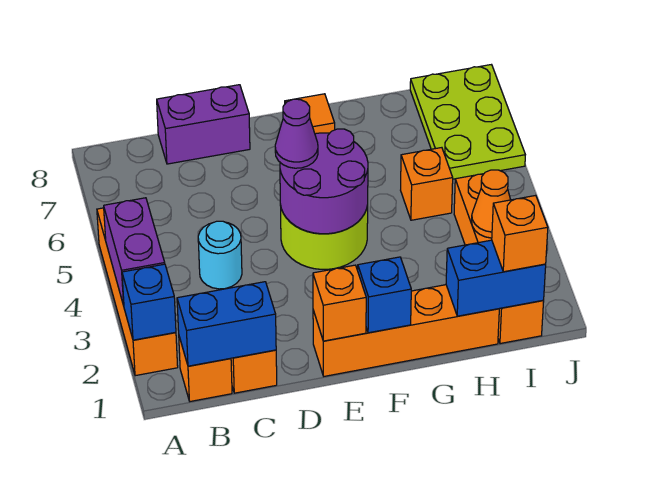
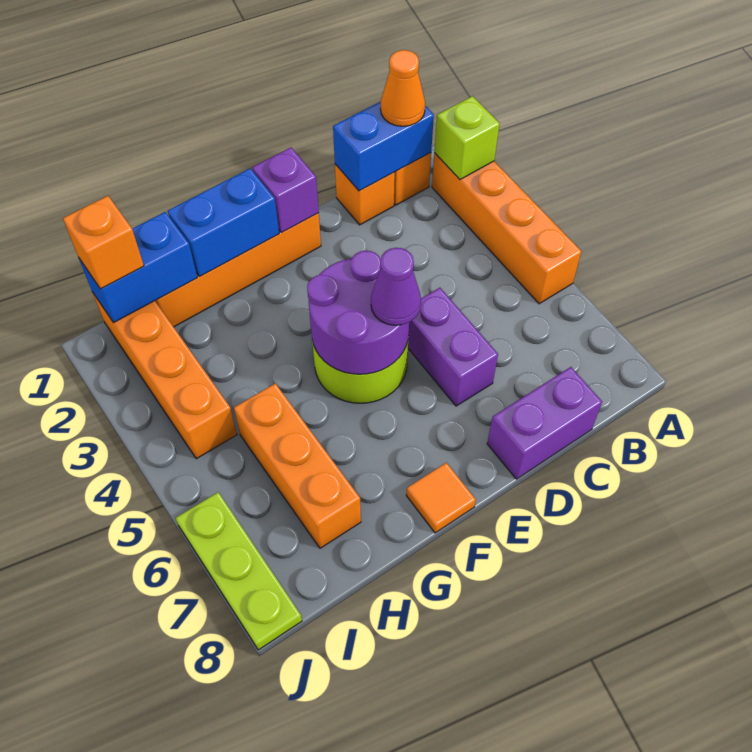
blue 1x1 brick [122,264,176,340] -> lime 1x1 brick [434,96,500,179]
purple 1x2 brick [104,198,165,306] -> purple 1x2 brick moved to [408,288,498,406]
cyan 1x1 round brick [198,221,242,289] -> none
orange 1x1 brick [313,265,366,341] -> purple 1x1 brick [252,148,319,233]
blue 1x1 brick [358,257,411,333] -> blue 1x2 brick [168,169,279,276]
orange 1x1 brick [401,148,453,220] -> orange 1x3 brick [234,383,361,548]
orange 1x1 cone [472,170,511,238] -> orange 1x1 cone moved to [380,50,425,126]
lime 2x3 plate [410,65,525,179] -> lime 1x3 plate [175,492,302,650]

